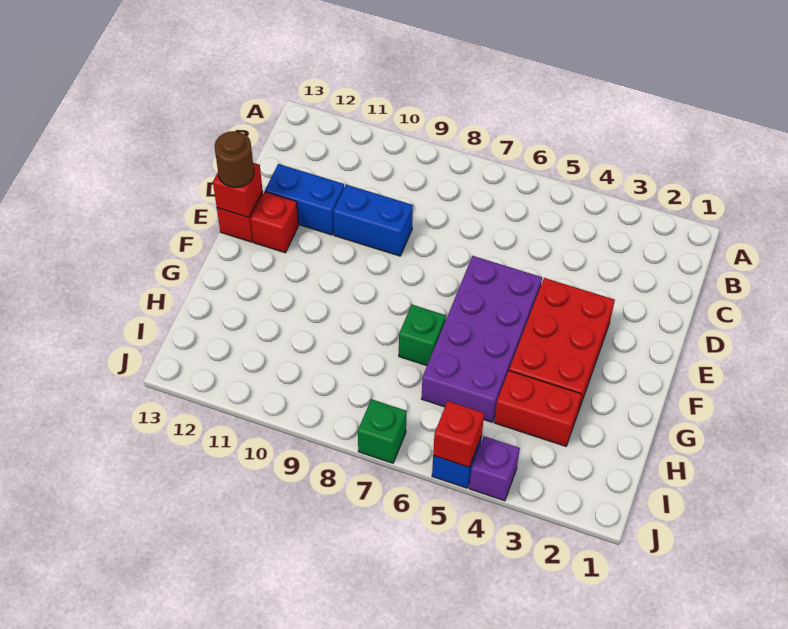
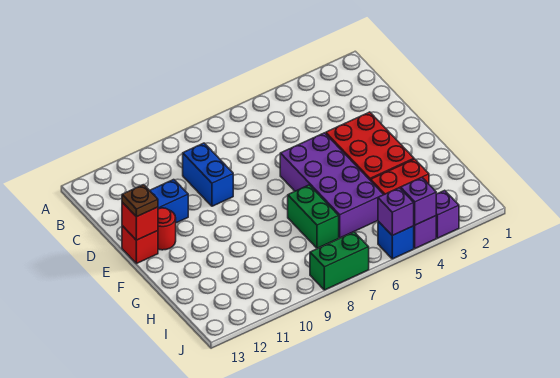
blue 1x2 brick [333,185,413,256] -> blue 1x2 brick turned to [183,143,233,206]
red 1x1 brick [251,192,299,253] -> red 1x1 round brick [158,208,176,250]
brown 1x1 round brick [215,131,254,187] -> brown 1x1 plate [122,185,158,217]
green 1x1 brick [399,305,446,365] -> green 1x2 brick [288,185,339,248]
none -> purple 1x1 brick [436,190,459,238]
none -> purple 1x1 brick [401,177,436,225]
red 1x1 brick [433,401,484,467] -> purple 1x1 brick [378,188,414,235]
green 1x1 brick [358,399,407,463] -> green 1x2 brick [310,232,369,290]

